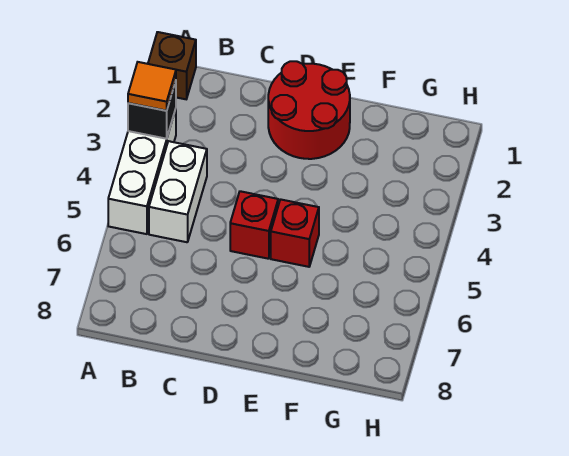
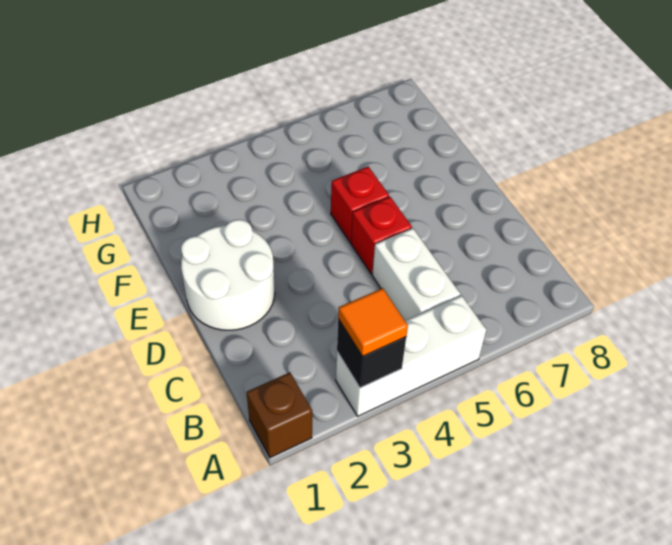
white 1x2 brick [149,141,207,242] -> white 1x2 brick turned to [372,228,460,321]
red 2x2 round brick [268,61,350,159] -> white 2x2 round brick [181,220,275,330]

